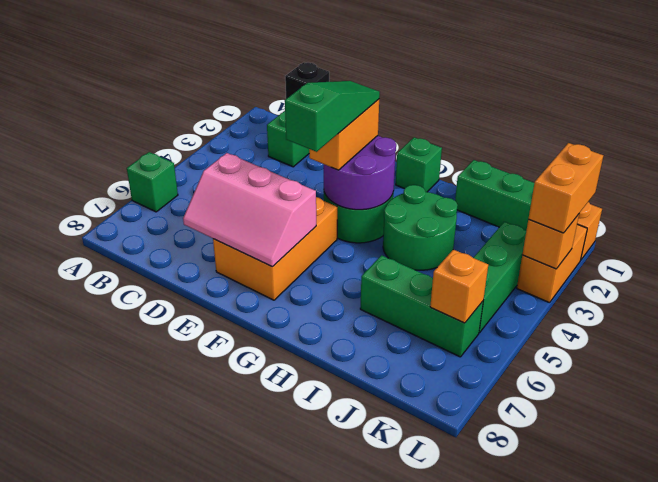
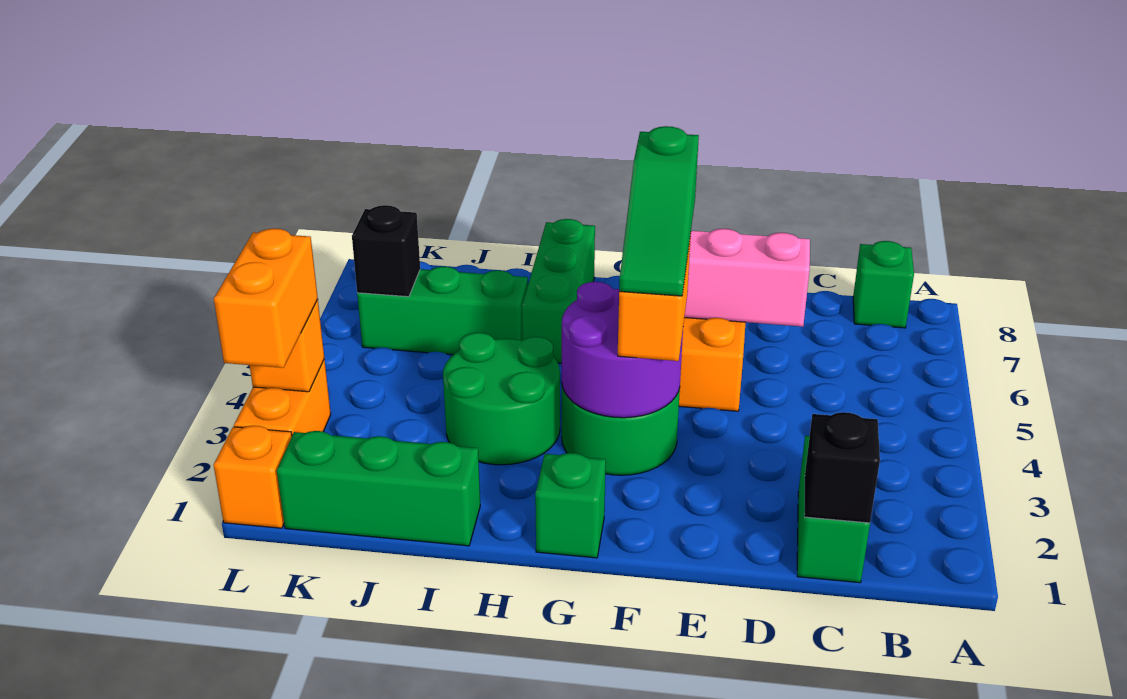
green 1x1 brick [127,152,178,212] -> green 1x1 brick moved to [853,241,914,328]
green 1x3 brick [473,222,526,333] -> green 1x3 brick moved to [522,219,595,363]
orange 1x1 brick [430,250,488,323] -> black 1x1 brick [352,205,420,297]

